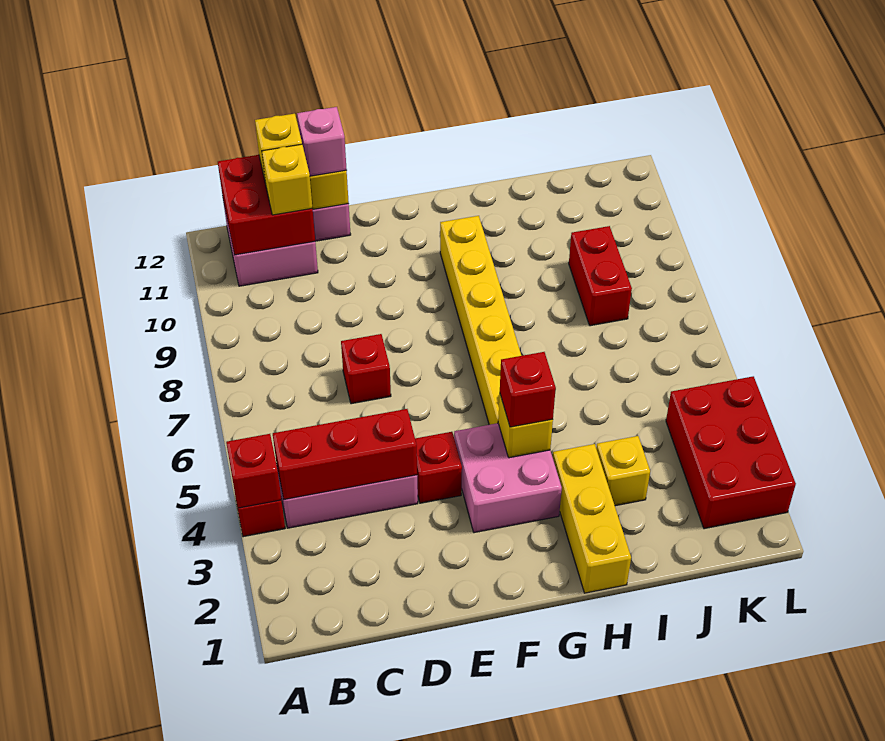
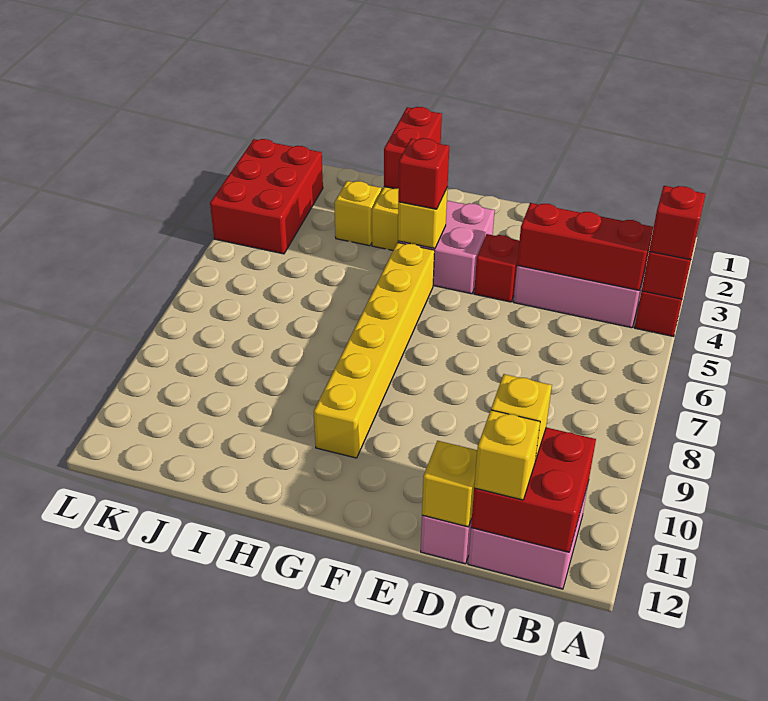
red 1x1 brick [341,334,391,404] -> red 1x1 brick moved to [649,186,706,260]
pink 1x1 brick [297,107,347,176] -> none
red 1x2 brick [569,226,632,326] -> red 1x2 brick moved to [384,107,442,189]

